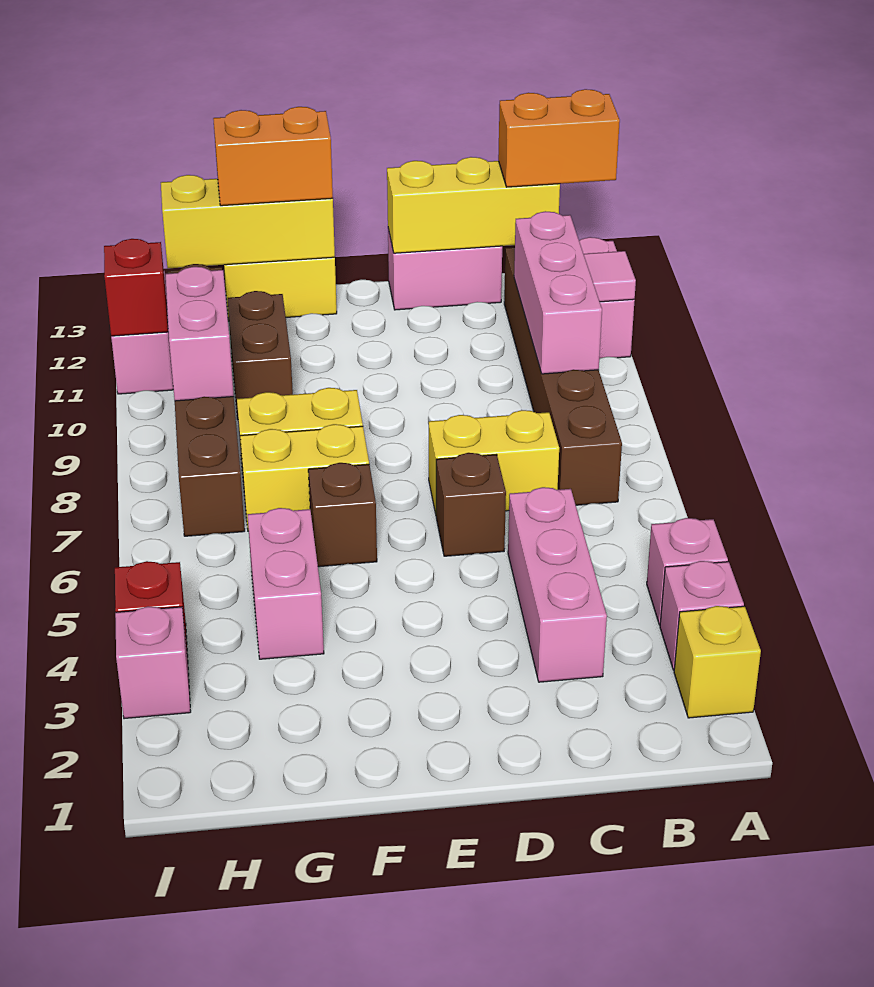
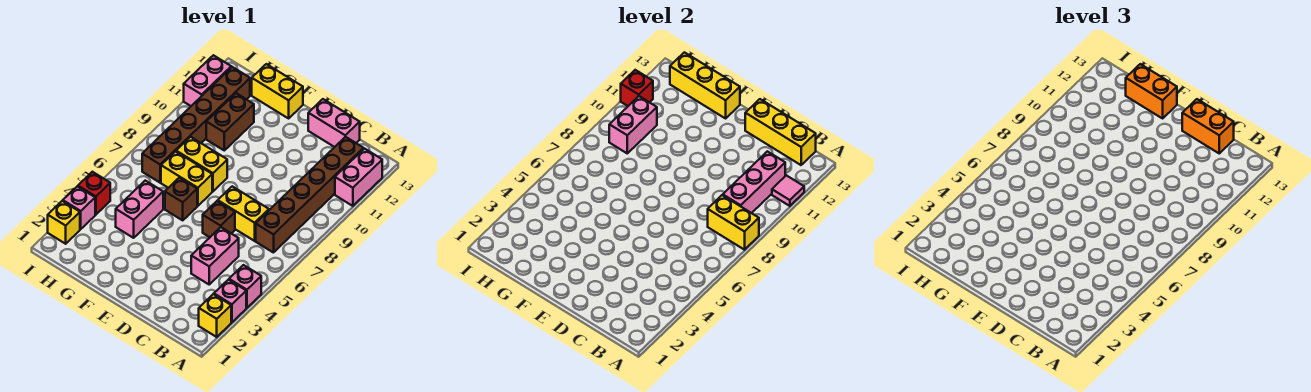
none -> yellow 1x2 brick [708,195,759,250]
orange 1x2 brick [498,89,620,187] -> orange 1x2 brick moved to [1182,99,1234,153]
pink 1x3 brick [508,487,607,682] -> pink 1x2 brick [191,227,239,284]
none -> yellow 1x1 brick [48,201,80,244]

